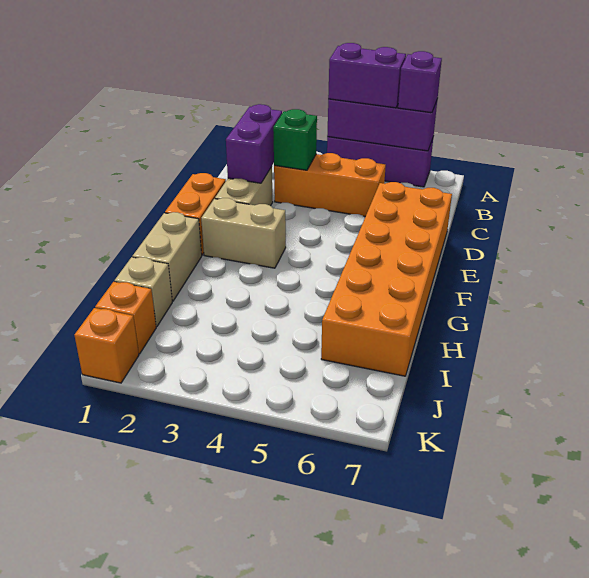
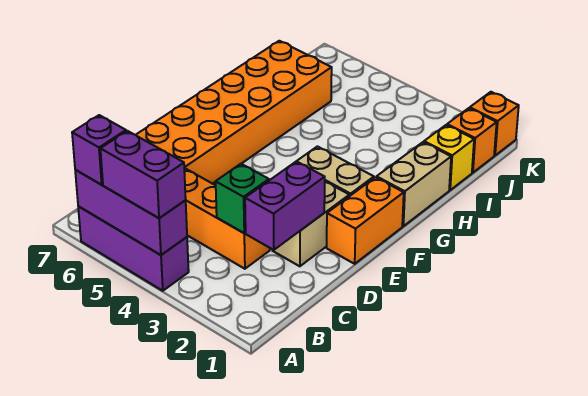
tan 1x1 brick [114,257,172,327] -> yellow 1x1 brick [424,125,474,190]

